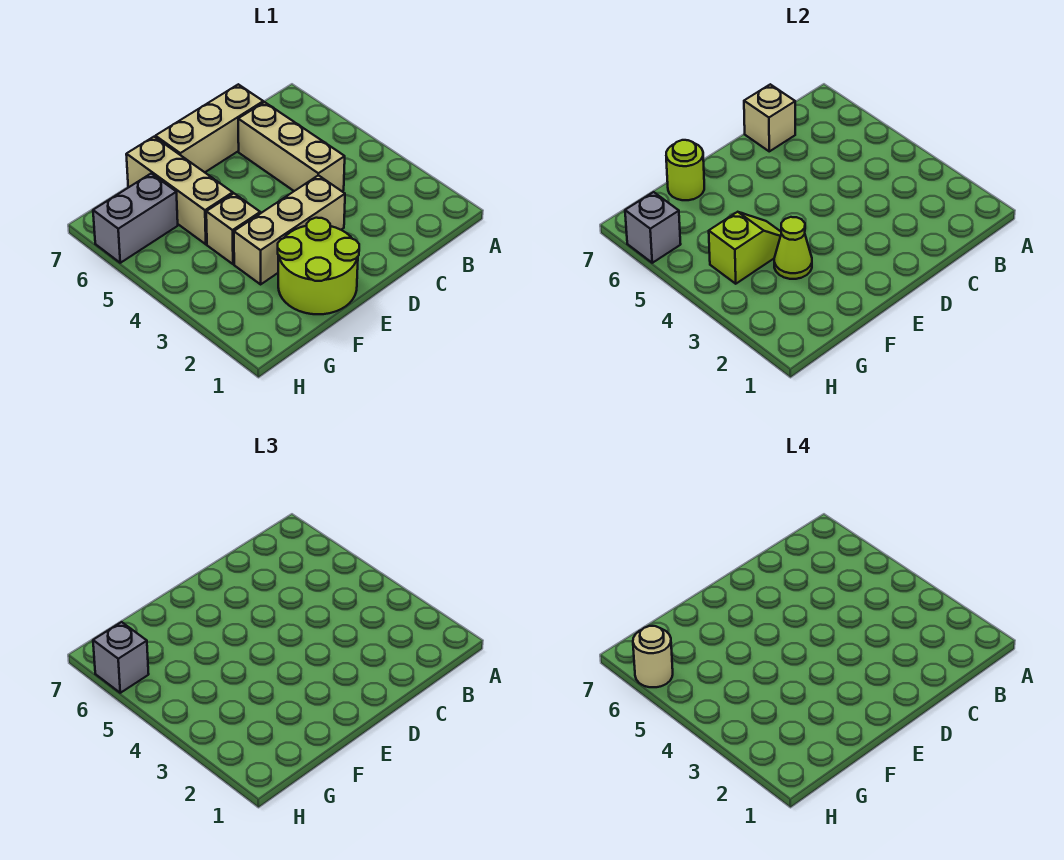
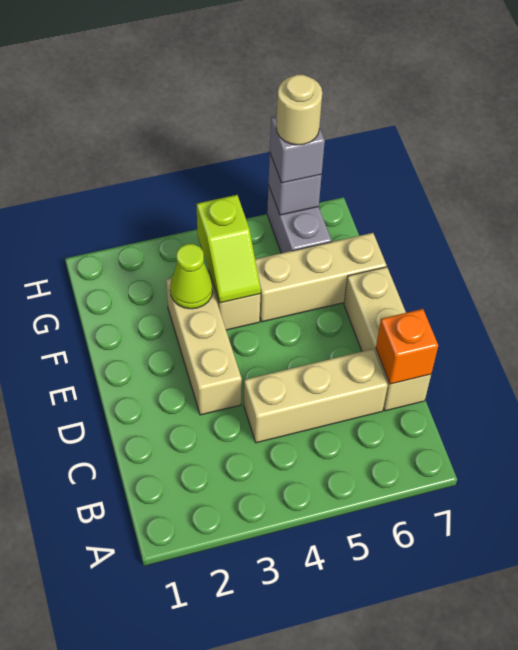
tan 1x1 brick [744,84,795,151] -> orange 1x1 brick [376,309,438,384]
lime 2x2 round brick [278,218,359,314] -> none
lime 1x1 round brick [666,140,704,200] -> none

